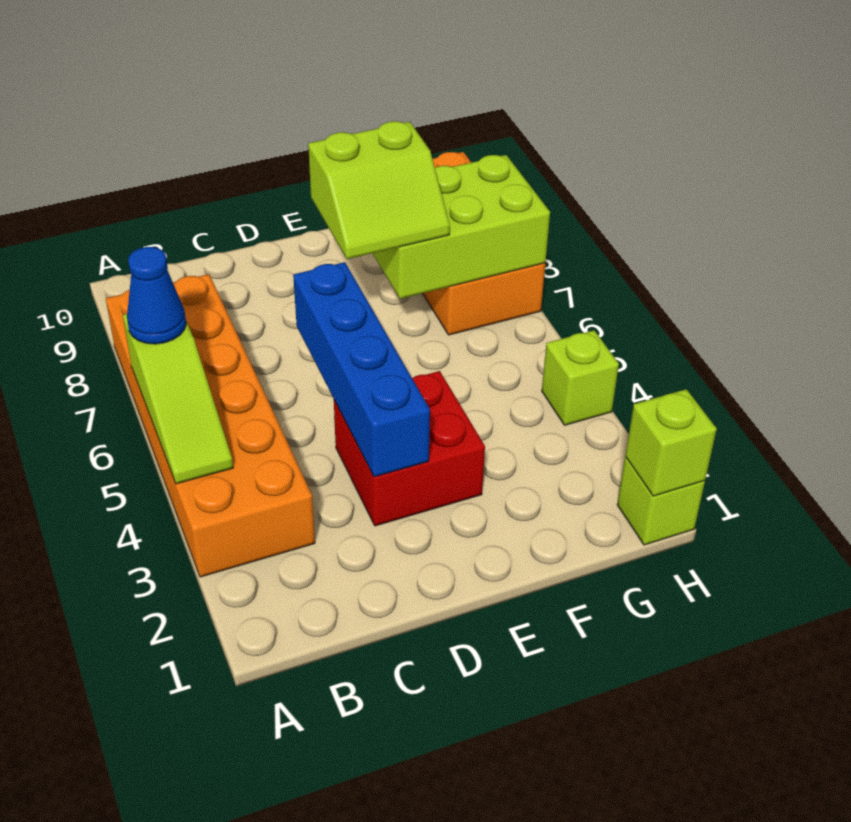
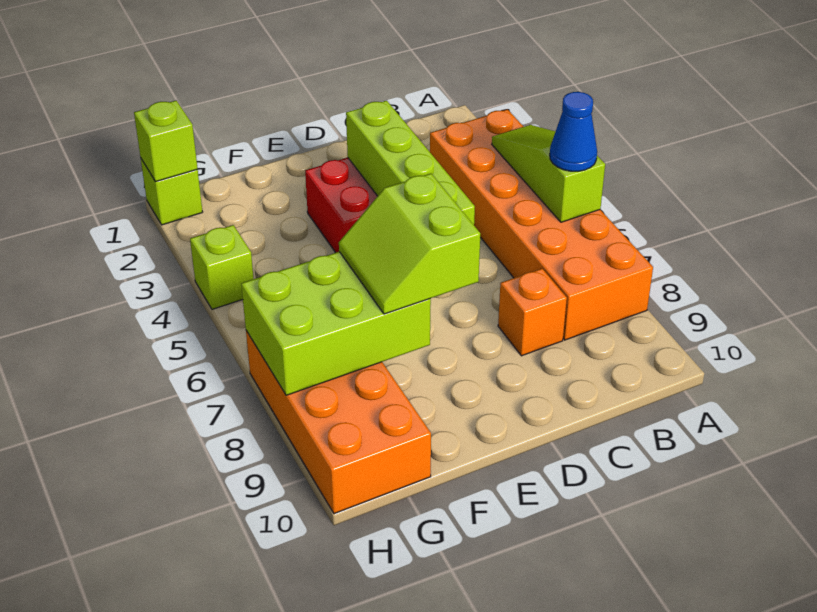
none -> orange 1x1 brick [498,269,567,356]
blue 1x4 brick [293,262,430,477] -> lime 1x4 brick [346,101,475,225]
lime 2x2 slope [308,121,450,259] -> lime 2x2 slope turned to [339,174,480,314]

